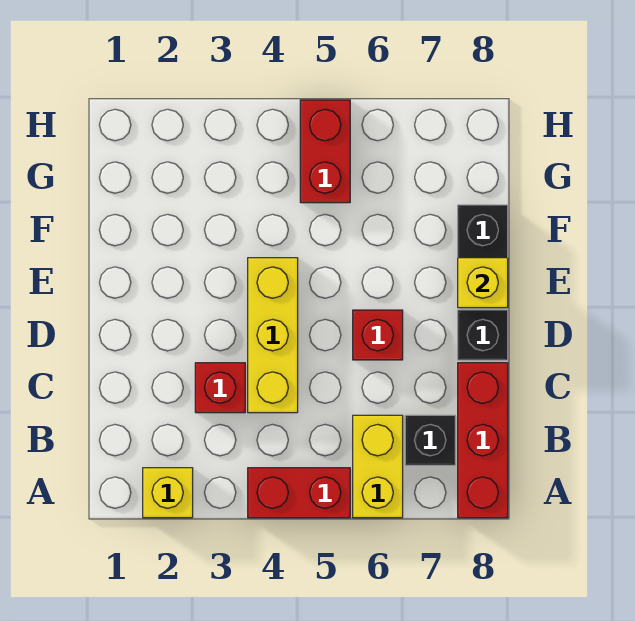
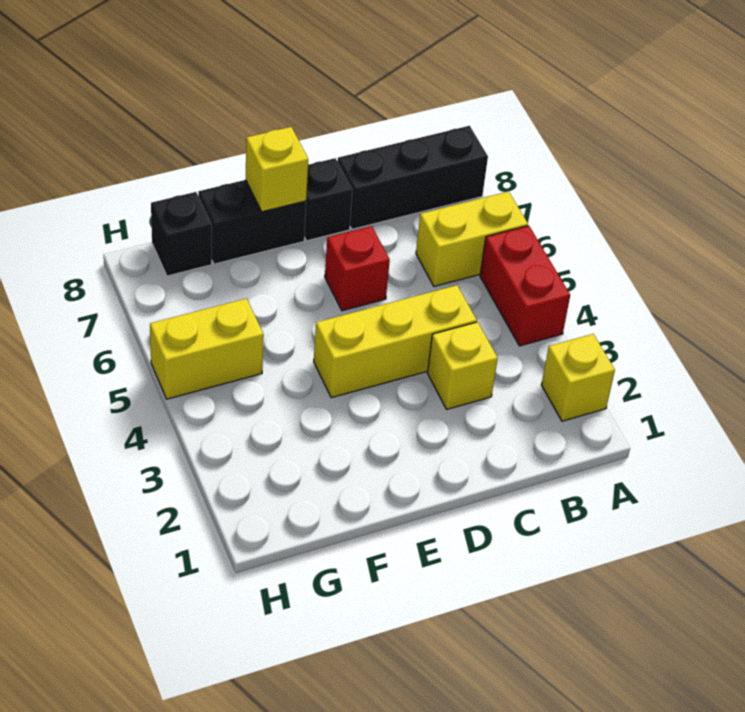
red 1x3 brick [458,363,508,518] -> black 1x3 brick [337,126,488,229]
black 1x1 brick [405,415,455,465] -> black 1x1 brick moved to [151,192,212,276]
red 1x1 brick [195,363,245,413] -> yellow 1x1 brick [427,322,498,409]
red 1x2 brick [300,100,350,203] -> yellow 1x2 brick [150,299,264,399]

